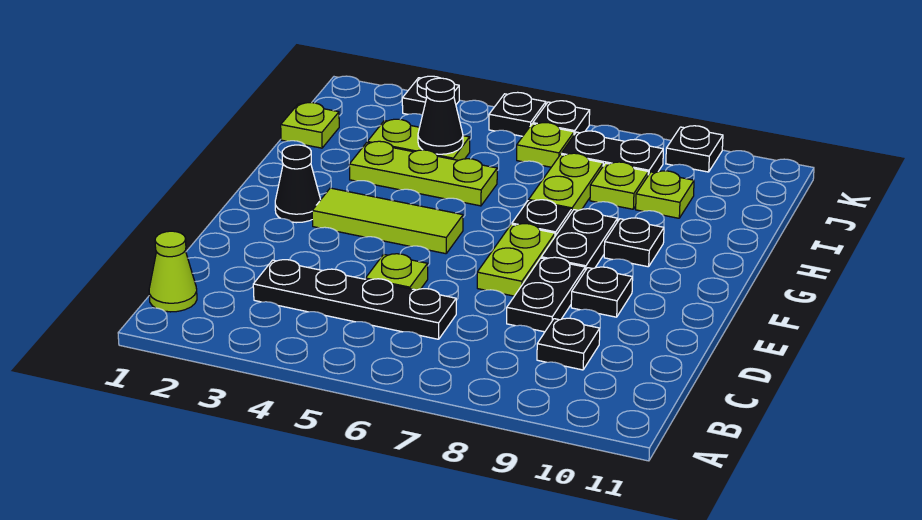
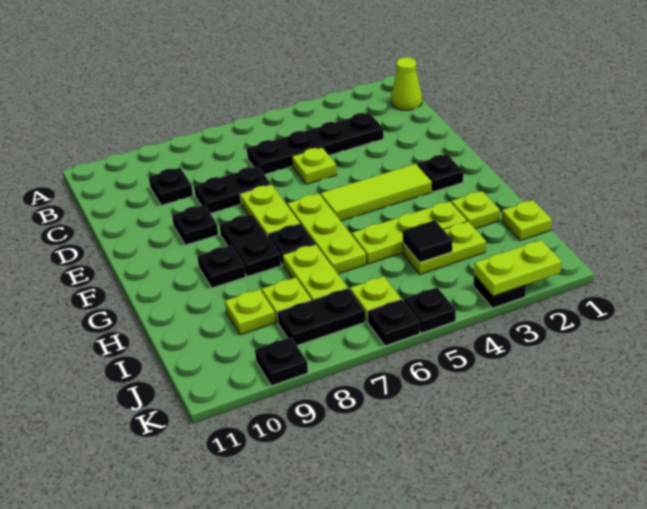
black 1x2 plate [507,257,585,332] -> black 1x2 plate turned to [194,166,271,214]
black 1x1 cone [275,145,321,223] -> black 1x1 plate [417,154,463,192]
none -> lime 1x3 plate [287,194,366,274]
none -> lime 1x1 plate [451,191,500,229]
black 1x1 cone [418,78,463,154] -> black 1x1 tile [403,220,453,262]
none -> lime 1x2 plate [474,240,561,296]

